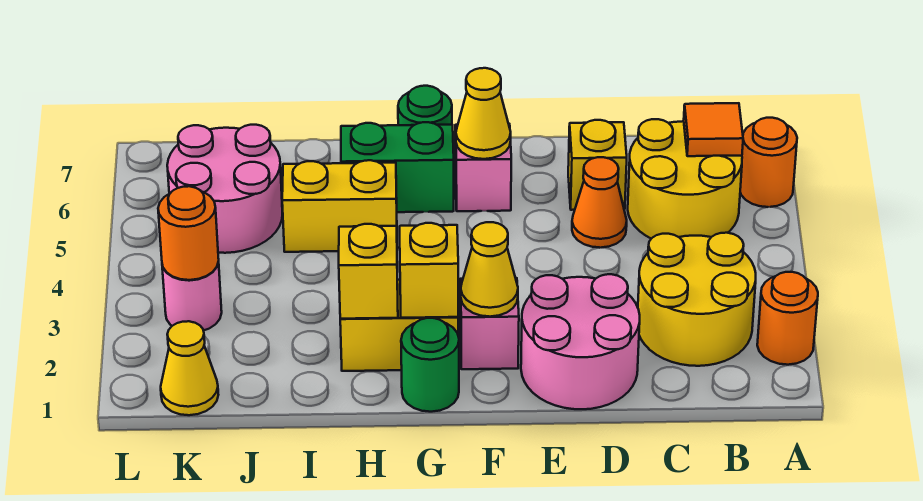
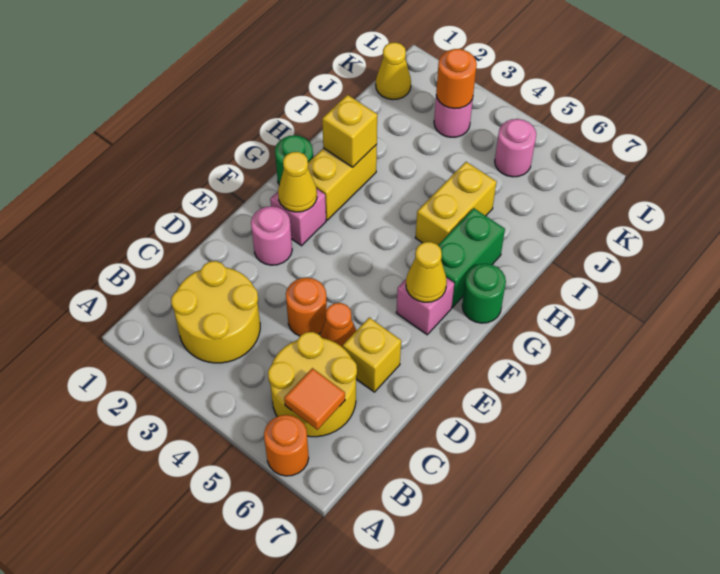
orange 1x1 round brick [757,272,818,365] -> orange 1x1 round brick moved to [286,278,327,336]
pink 2x2 round brick [521,274,640,409] -> pink 1x1 round brick [251,206,292,265]
yellow 1x1 brick [400,223,458,318] -> none
pink 2x2 round brick [167,125,282,253] -> pink 1x1 round brick [495,119,536,177]

